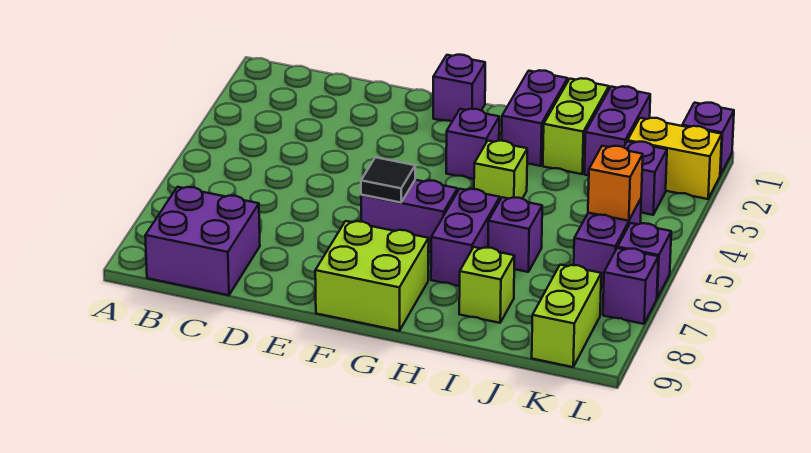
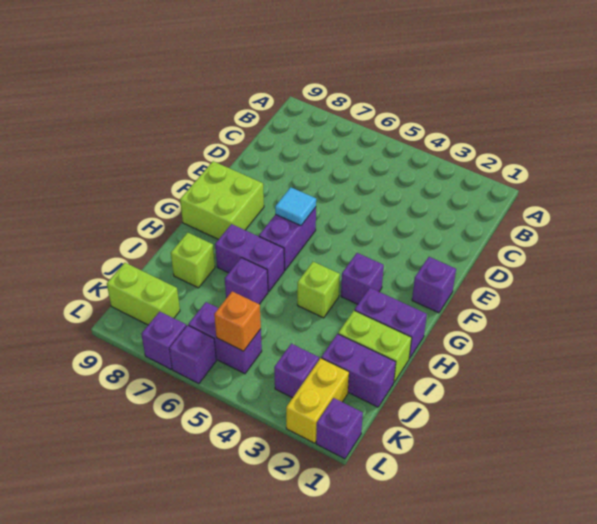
purple 2x2 brick [145,187,260,295] -> none
black 1x1 tile [361,157,415,203] -> cyan 1x1 tile [275,187,316,226]

